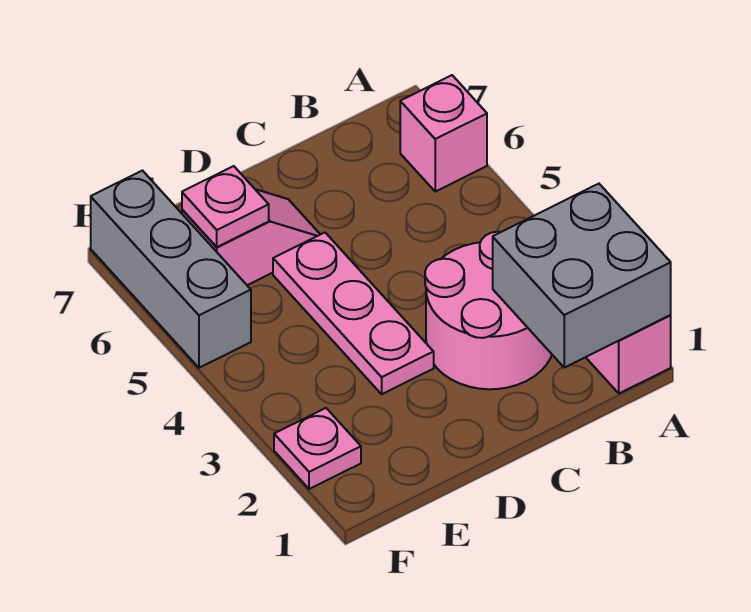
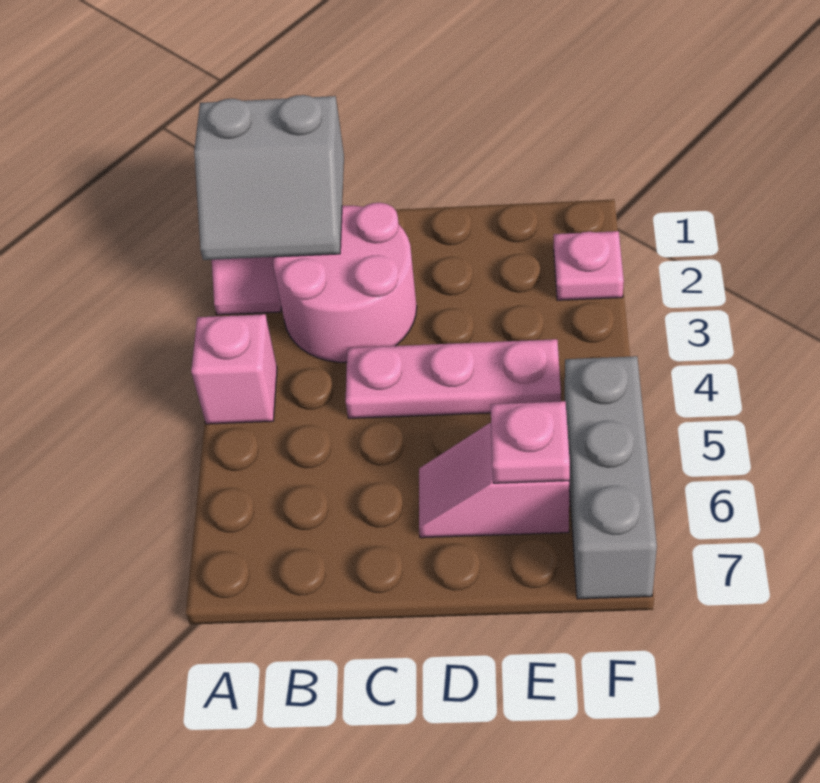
grey 2x2 brick [493,184,671,368] -> grey 2x2 slope [194,95,344,260]
pink 1x1 brick [400,75,487,192] -> pink 1x1 brick moved to [191,314,277,424]
pink 1x3 plate [273,233,434,394] -> pink 1x3 plate turned to [346,339,561,418]

